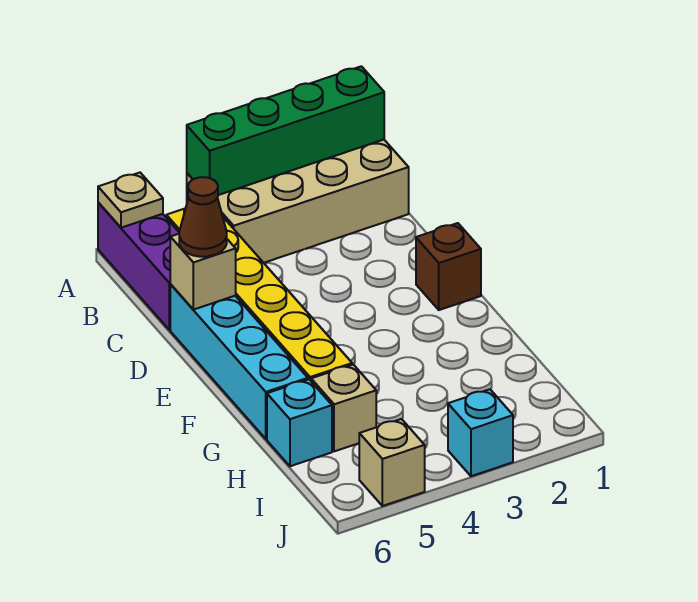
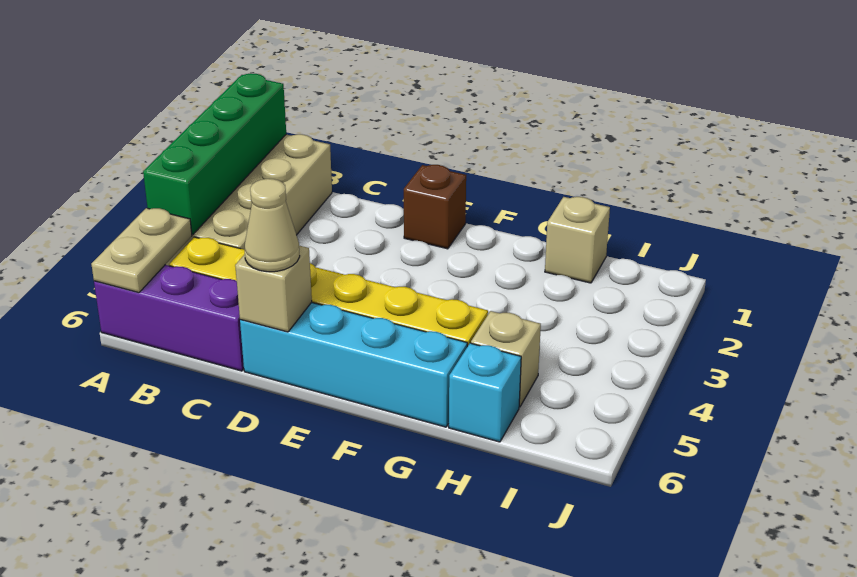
tan 1x1 plate [98,173,163,228] -> tan 1x2 plate [91,208,192,293]
brown 1x1 cone [179,177,227,257] -> tan 1x1 cone [245,179,300,272]
cyan 1x1 brick [448,389,513,476] -> none
tan 1x1 brick [359,419,425,506] -> tan 1x1 brick moved to [545,197,610,283]

